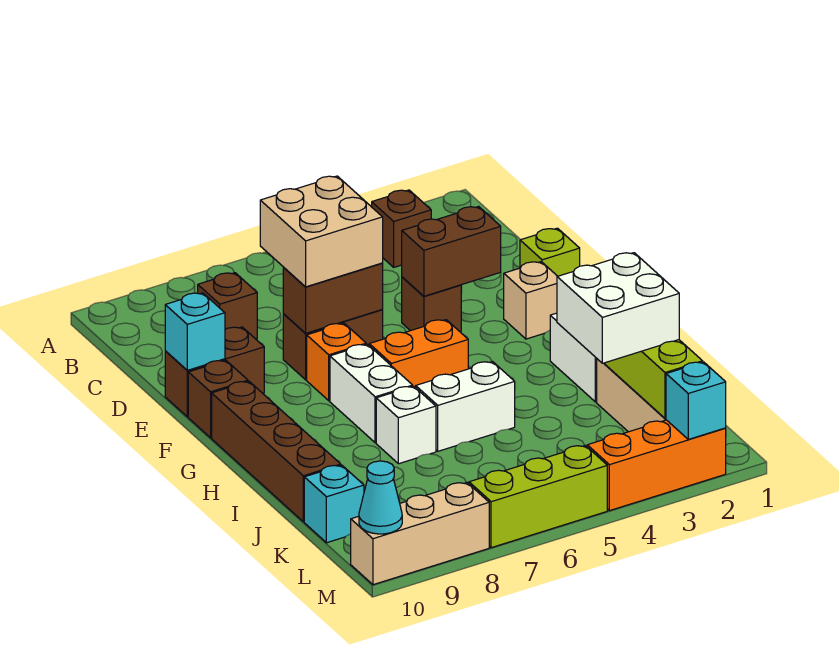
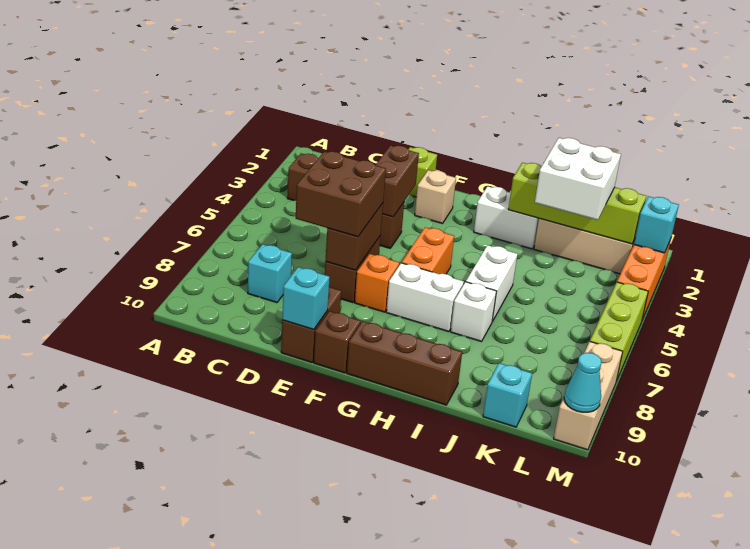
brown 1x1 brick [198,273,257,339] -> cyan 1x1 brick [248,244,292,303]
tan 2x2 brick [260,176,383,287] -> brown 2x2 brick [296,151,386,237]
brown 1x4 brick [212,381,341,522] -> brown 1x3 brick [347,321,462,405]

